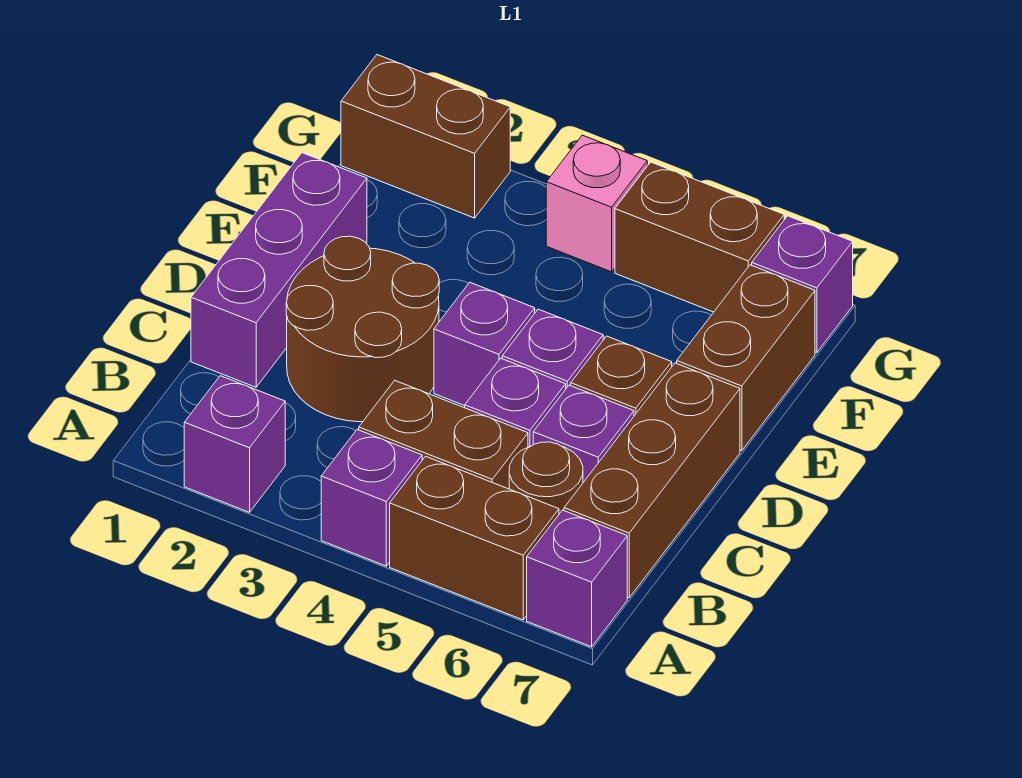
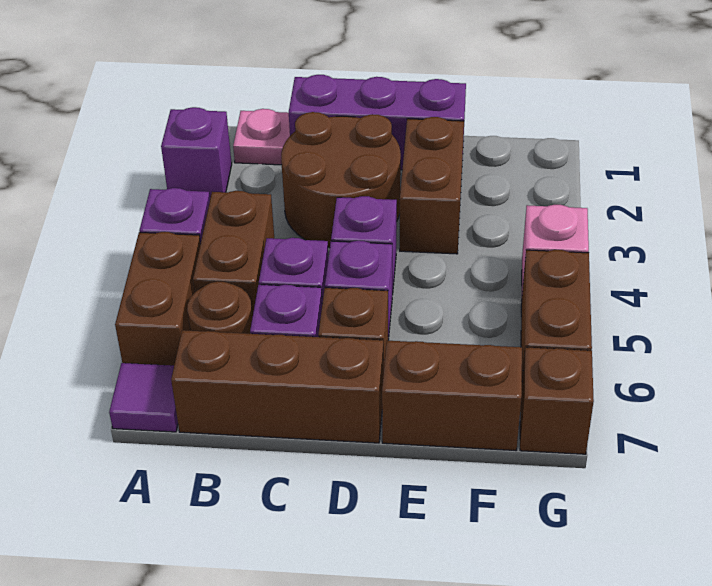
purple 1x1 brick [527,510,627,647] -> purple 1x1 tile [109,363,178,432]
none -> pink 1x1 plate [233,109,290,165]
brown 1x2 brick [341,55,510,218] -> brown 1x2 brick moved to [400,117,464,254]
purple 1x1 brick [752,216,853,353] -> brown 1x1 brick [520,347,594,454]

